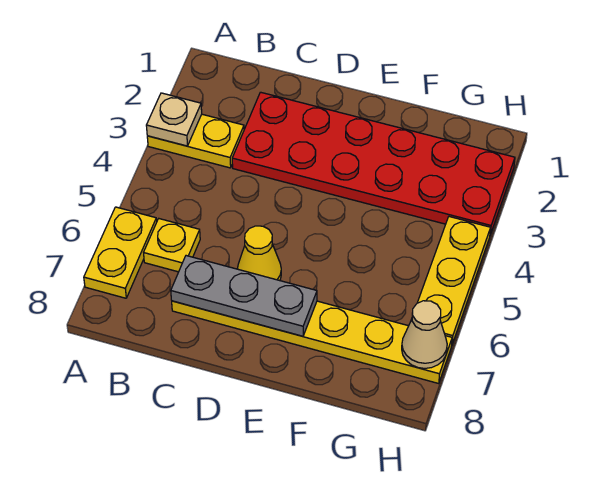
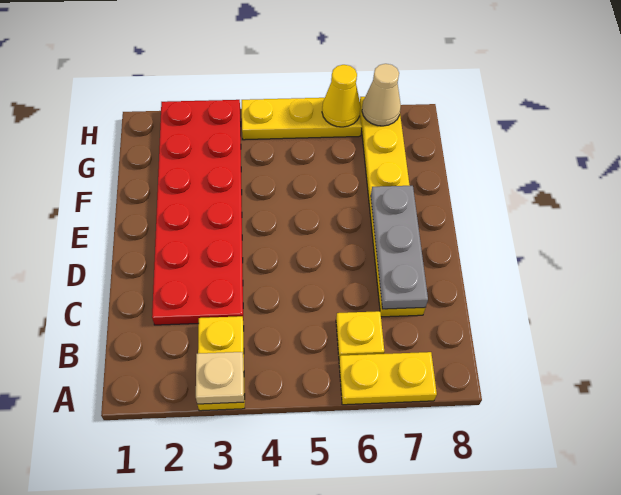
yellow 1x1 cone [237,226,281,281] -> yellow 1x1 cone moved to [322,65,361,127]

